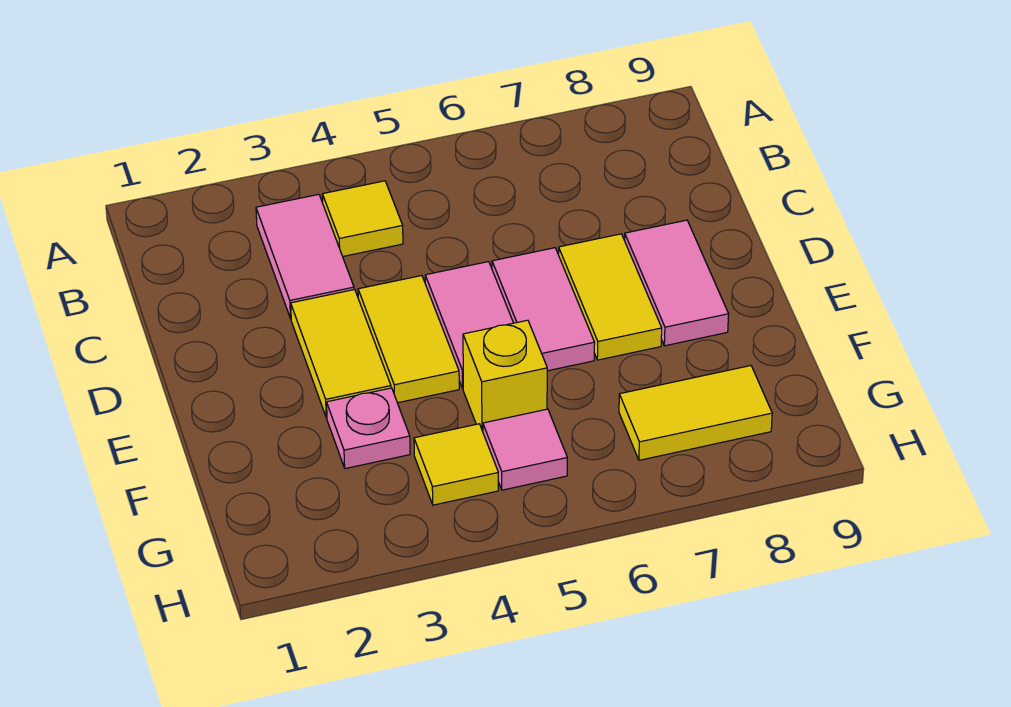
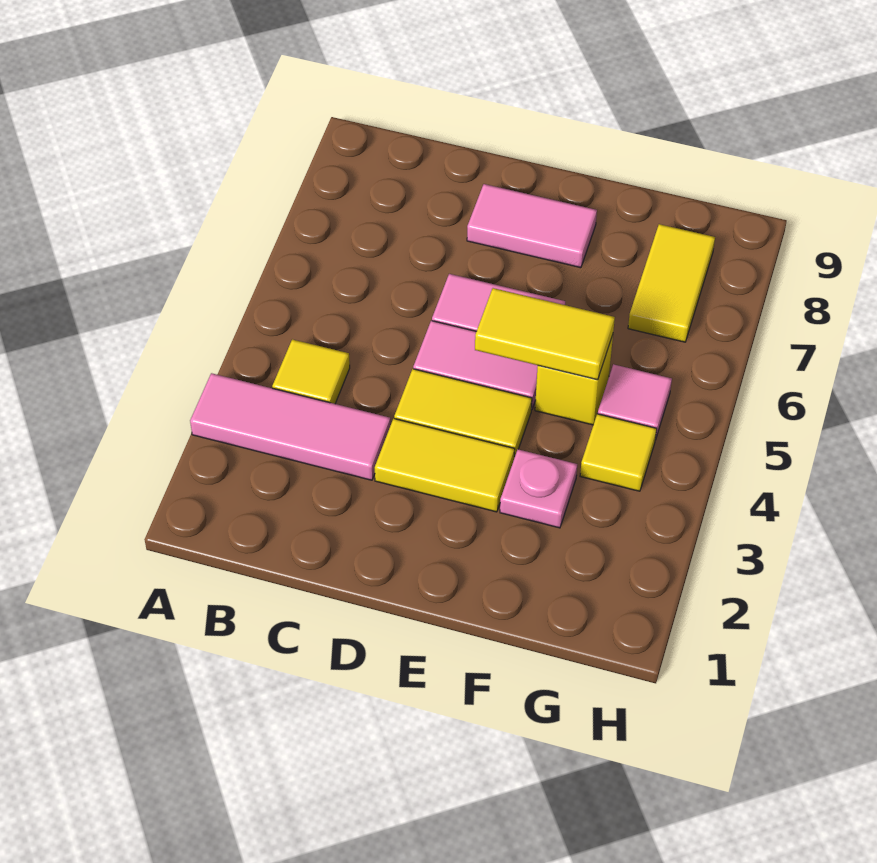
pink 1x2 tile [256,194,354,319] -> pink 1x3 tile [190,373,391,480]
yellow 1x2 tile [558,234,662,360] -> yellow 1x2 tile moved to [475,288,615,380]

